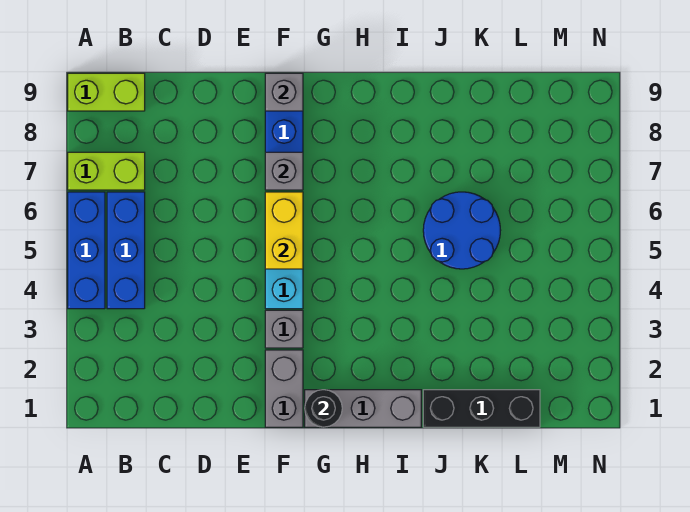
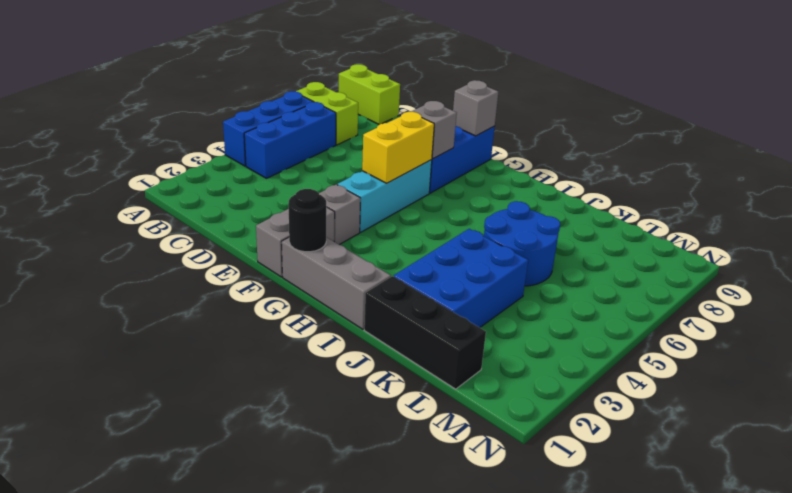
none -> blue 2x3 brick [394,229,528,328]

